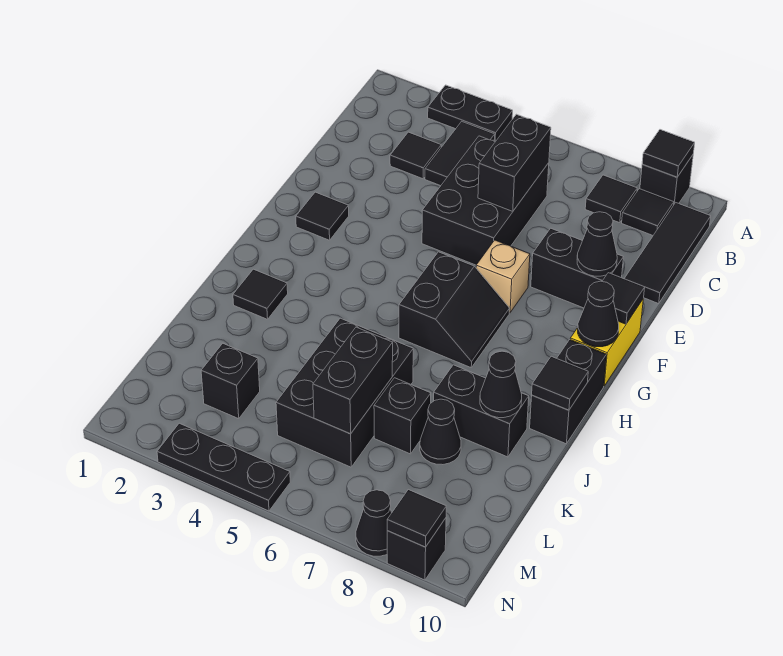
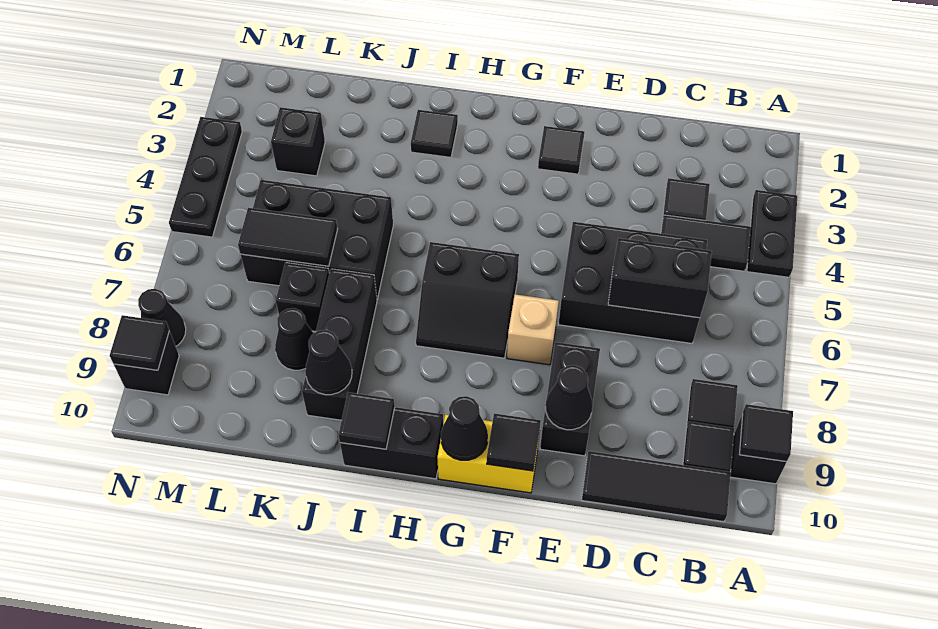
black 1x2 brick [434,365,529,457] -> black 1x3 brick [302,269,377,420]
black 1x2 brick [313,327,393,434] -> black 1x2 tile [238,208,338,266]

